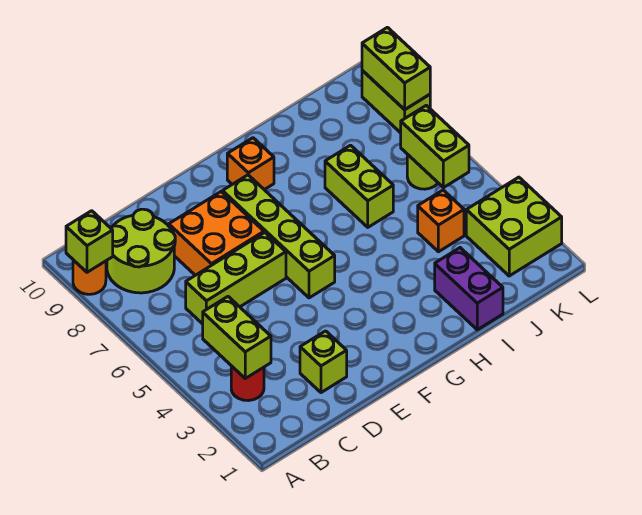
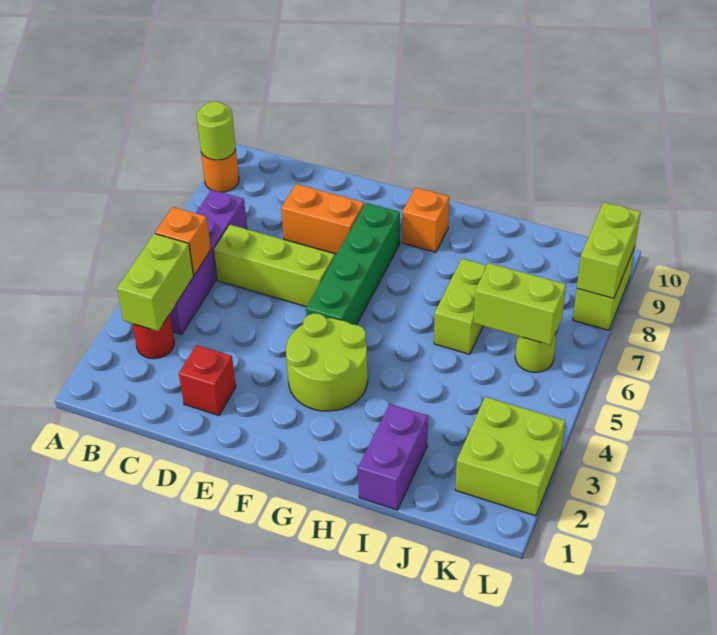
lime 1x1 brick [66,211,113,272] -> lime 1x1 round brick [197,101,236,160]
none -> purple 1x4 brick [170,190,247,334]
lime 2x2 round brick [107,209,175,293] -> lime 2x2 round brick moved to [286,313,368,411]
lime 1x1 brick [300,331,347,393] -> red 1x1 brick [179,345,236,415]
orange 2x2 brick [169,192,264,275] -> orange 1x2 brick [281,184,364,254]
lime 1x4 brick [222,175,335,298] -> green 1x4 brick [306,203,400,325]
orange 1x1 brick [418,190,464,252] -> orange 1x1 brick moved to [155,207,211,275]
lime 1x2 brick [401,105,469,188] -> lime 1x2 brick turned to [474,263,566,345]

